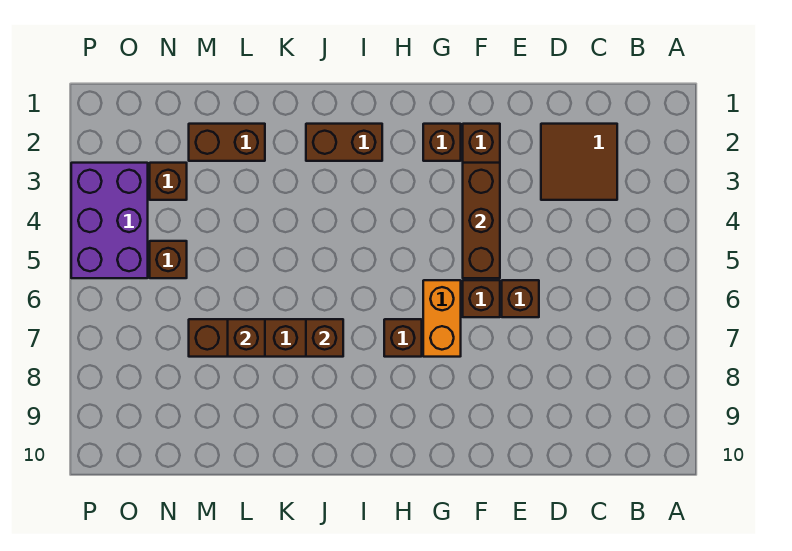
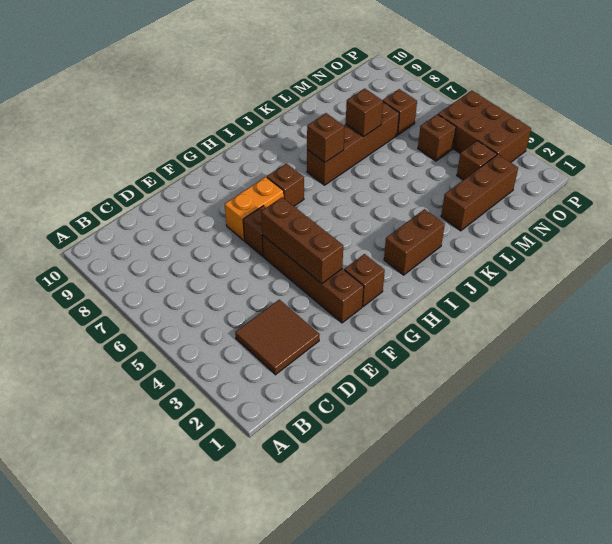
brown 1x1 brick [502,280,539,317] -> brown 1x1 brick moved to [383,89,417,135]
orange 1x2 brick [423,280,461,357] -> orange 1x2 brick turned to [225,177,284,240]
brown 1x2 brick [189,124,265,161] -> brown 1x3 brick [441,155,518,231]
purple 2x3 brick [71,163,148,278] -> brown 2x3 brick [438,91,531,162]

